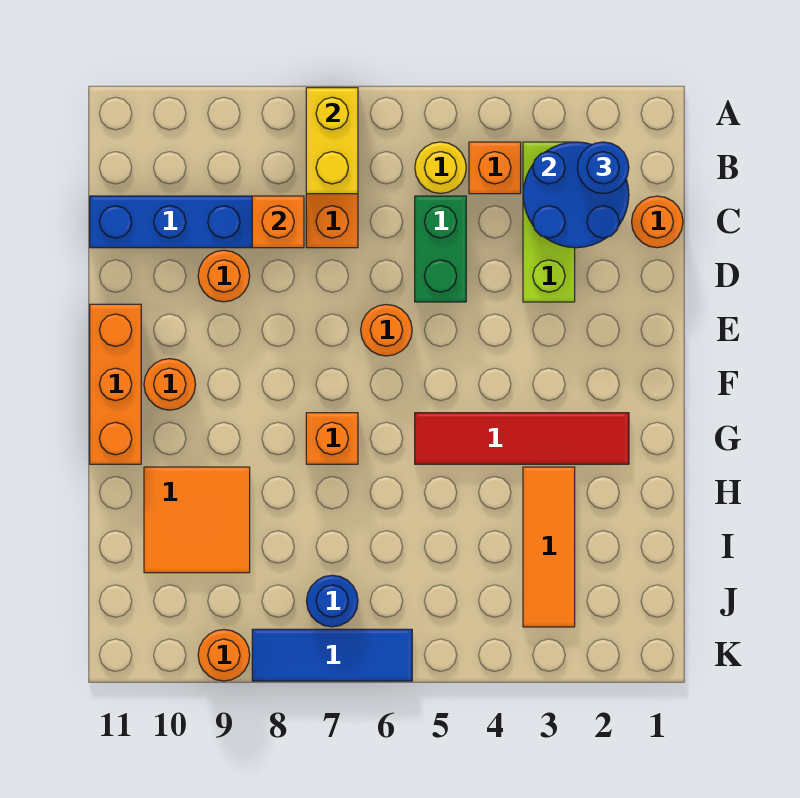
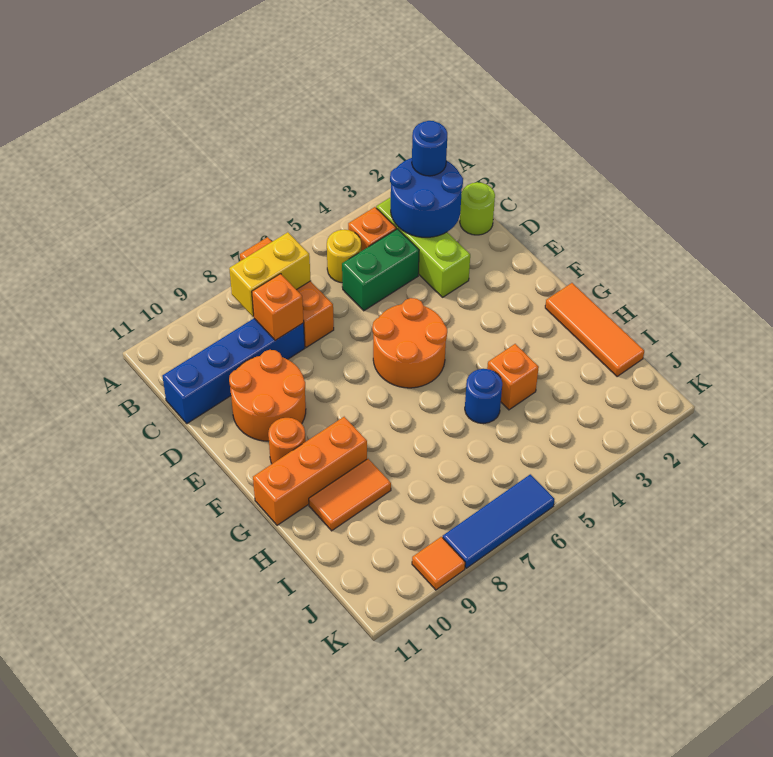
yellow 1x2 brick [306,88,358,194] -> yellow 1x2 brick turned to [229,232,311,317]
orange 1x1 round brick [632,196,683,248] -> lime 1x1 round brick [460,182,495,235]
green 1x2 brick [415,196,466,302] -> green 1x2 brick turned to [342,229,419,311]
orange 1x1 round brick [198,250,250,302] -> orange 2x2 round brick [229,350,306,441]
orange 1x1 round brick [361,305,412,356] -> orange 2x2 round brick [372,298,447,388]
orange 1x3 brick [90,304,141,464] -> orange 1x3 brick turned to [253,417,367,525]
red 1x4 tile [415,413,629,464] -> none
orange 1x1 brick [306,413,358,464] -> orange 1x1 brick moved to [487,344,539,410]
orange 1x3 tile [523,467,575,627] -> orange 1x3 tile moved to [545,283,644,377]
orange 2x2 tile [144,467,250,573] -> orange 1x2 tile [309,459,391,531]
blue 1x1 round brick [307,575,358,627] -> blue 1x1 round brick moved to [465,369,502,424]
orange 1x1 round brick [198,630,250,681] -> orange 1x1 tile [412,537,465,590]

